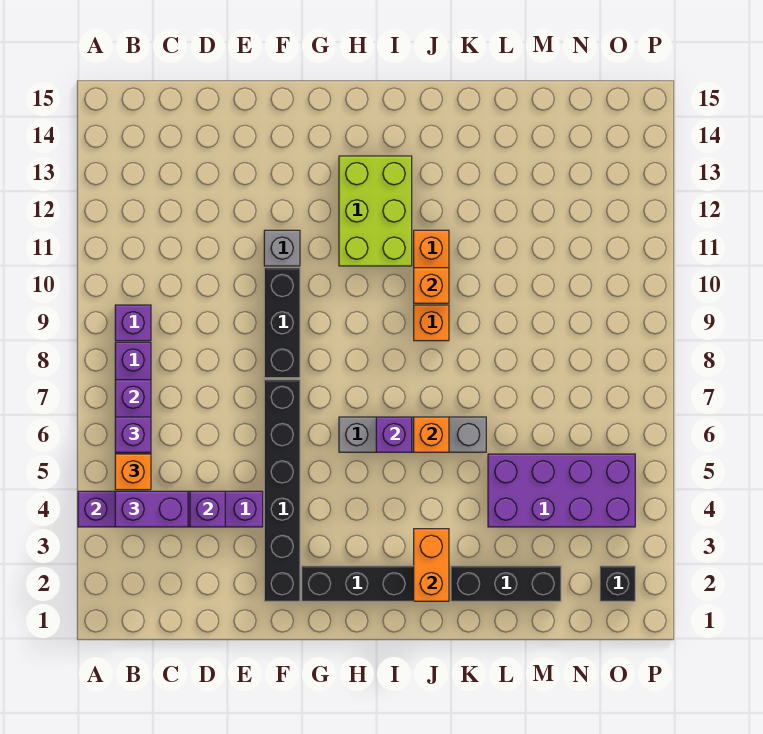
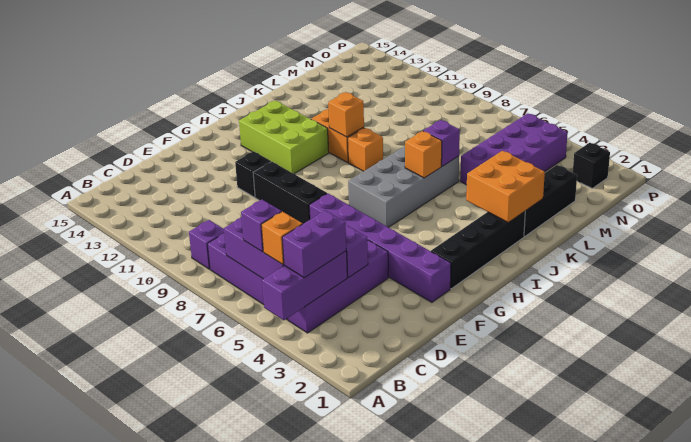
black 1x6 brick [264,380,300,601] -> purple 1x6 brick [309,194,451,302]
grey 1x1 brick [264,230,300,266] -> black 1x1 brick [235,151,271,197]
grey 1x4 brick [339,417,486,452] -> grey 2x4 brick [348,146,459,227]
purple 1x1 brick [376,417,412,452] -> purple 1x1 brick moved to [424,120,460,166]
orange 1x2 brick [414,529,449,601] -> orange 2x2 brick [466,151,545,223]

